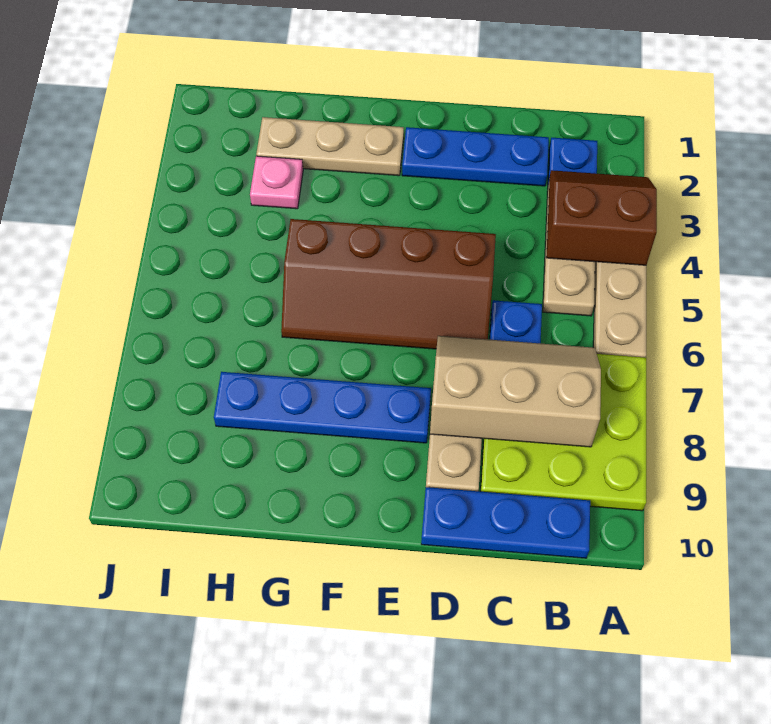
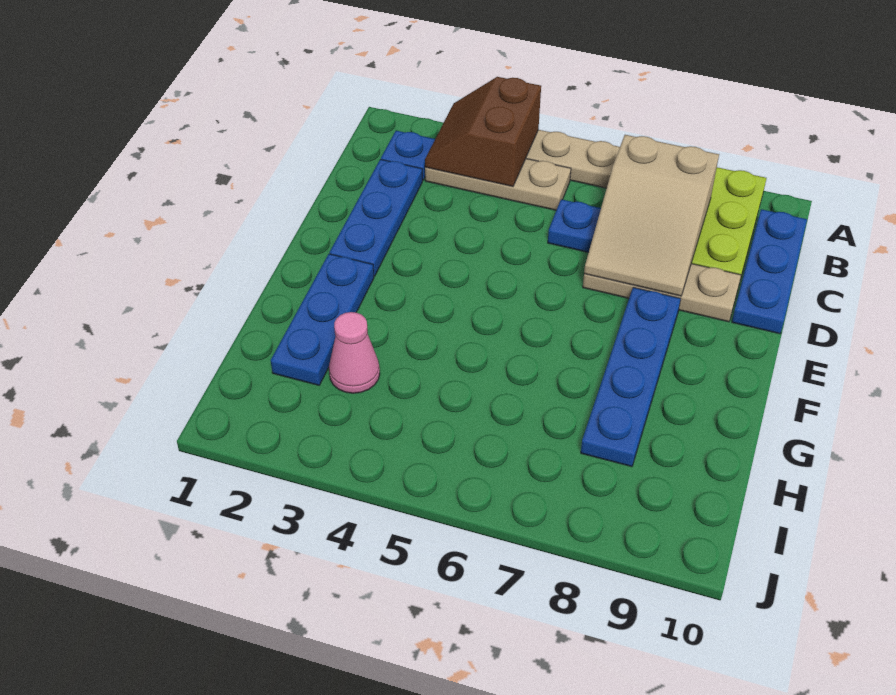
tan 2x3 slope [430,336,601,447] -> tan 2x3 slope turned to [584,135,719,296]
brown 2x4 slope [281,219,496,349] -> none
tan 1x3 plate [256,117,404,176] -> blue 1x3 plate [271,254,374,385]
pink 1x1 plate [250,156,303,209] -> pink 1x1 cone [329,312,380,393]

